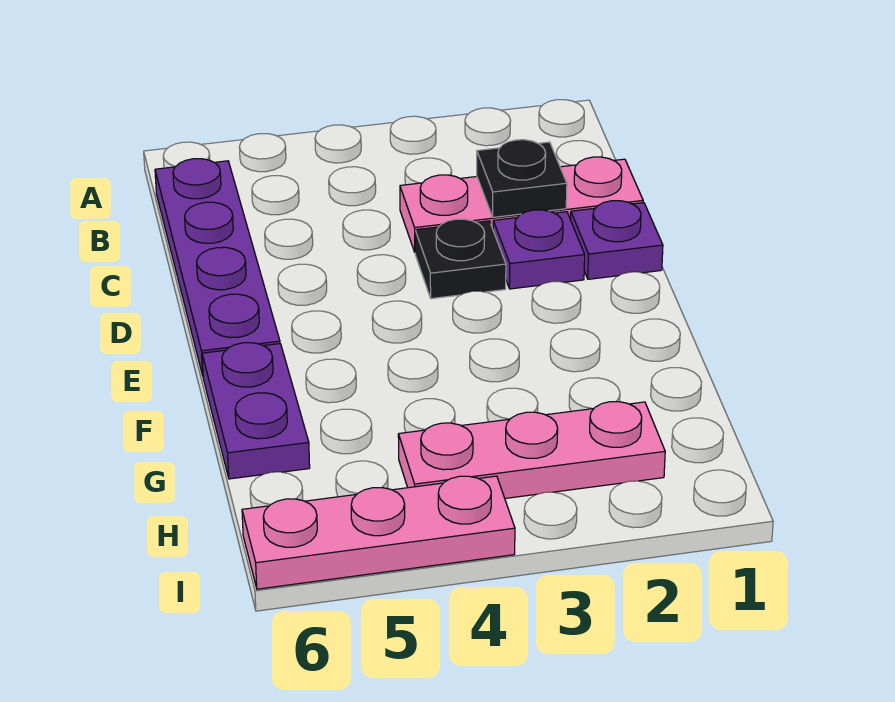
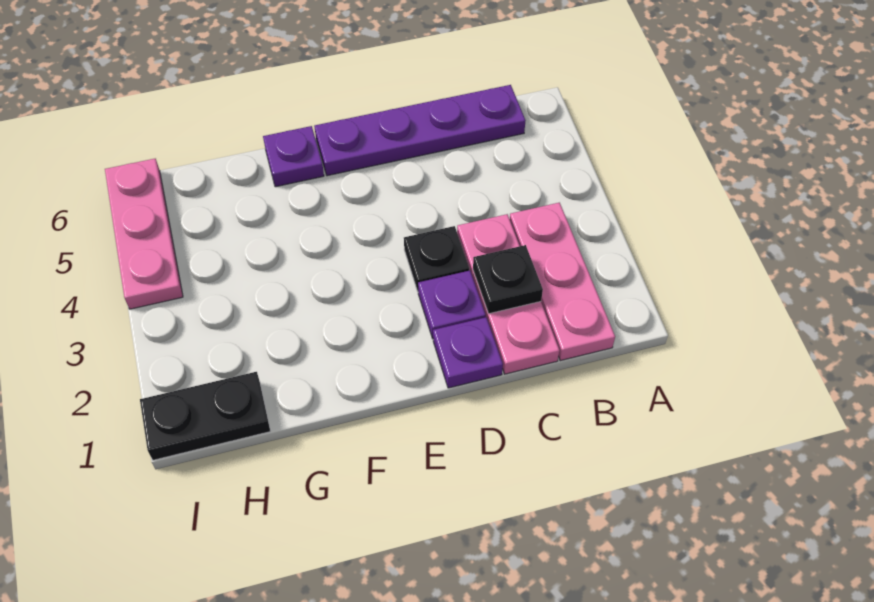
purple 1x2 plate [202,343,310,479] -> purple 1x1 plate [263,126,324,187]
none -> black 1x2 plate [140,372,270,460]
pink 1x3 plate [398,402,665,498] -> pink 1x3 plate moved to [510,203,615,361]

